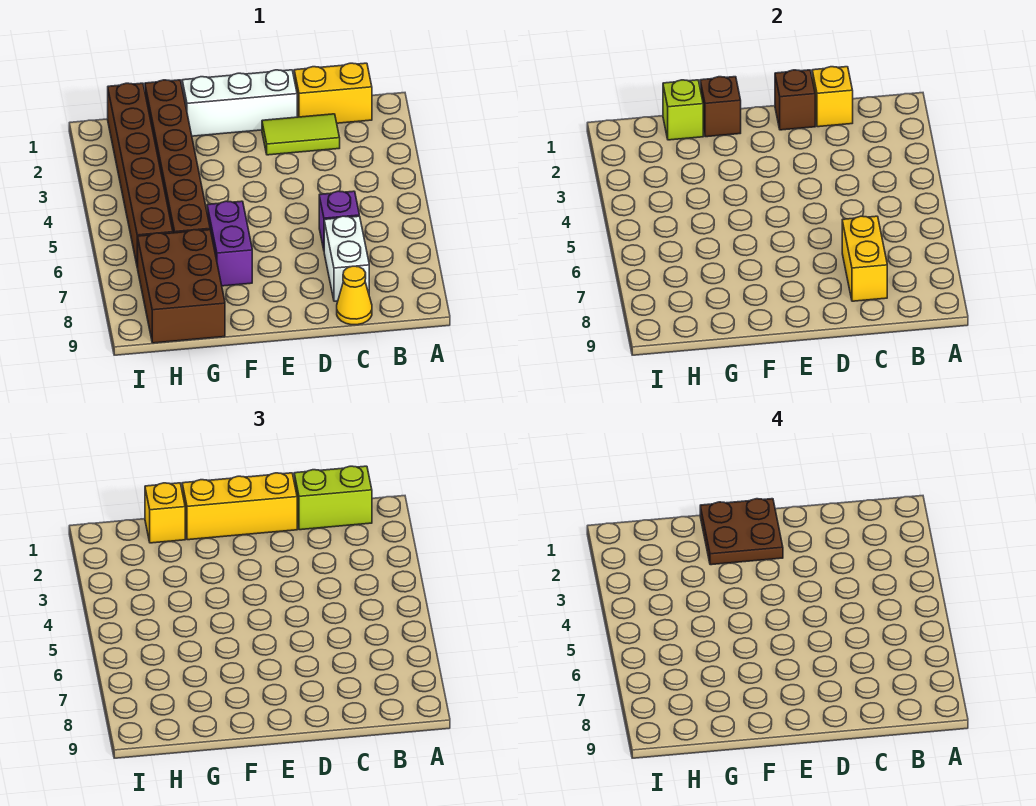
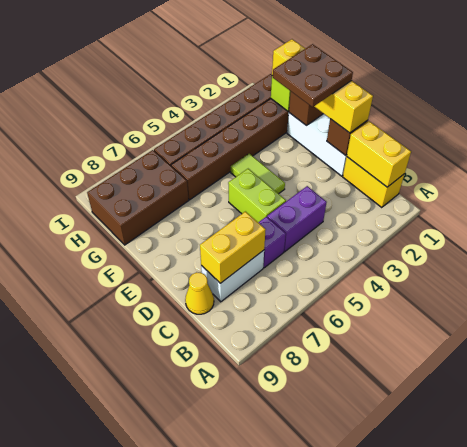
lime 1x2 brick [294,466,372,530] -> lime 1x2 brick moved to [228,169,286,222]
yellow 1x1 brick [812,67,853,127] -> yellow 1x2 brick [347,121,411,187]
lime 1x2 tile [262,114,340,155] -> lime 1x2 tile moved to [231,154,285,194]
purple 1x2 brick [207,201,252,286] -> purple 1x2 brick moved to [267,186,327,252]

